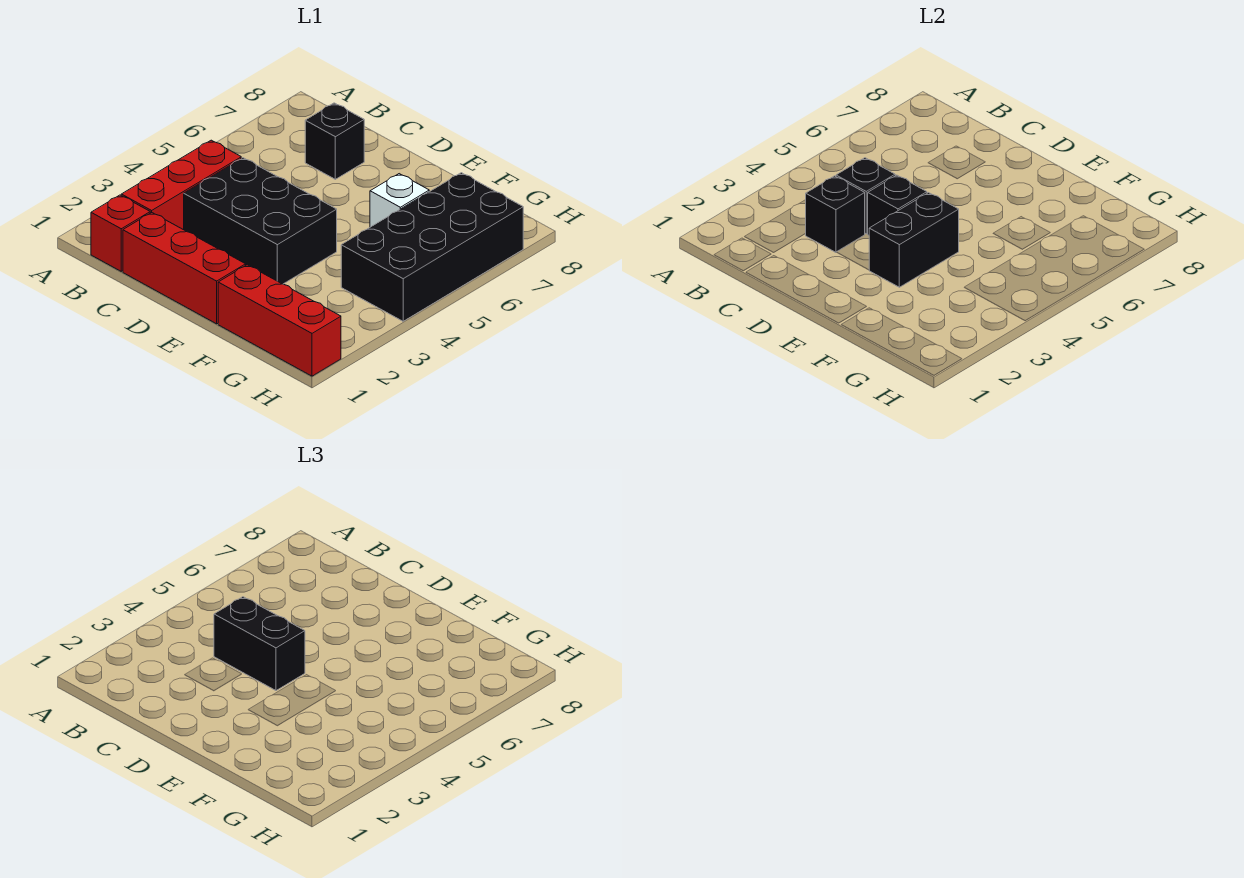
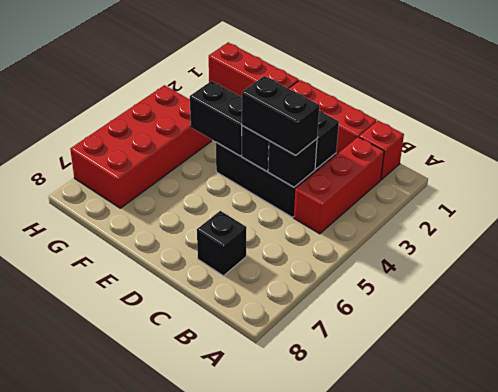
black 1x2 brick [869,193,959,287] -> black 1x2 brick turned to [190,81,242,156]
white 1x1 brick [370,174,429,227] -> none
black 2x4 brick [341,173,523,321] -> red 2x4 brick [70,85,212,208]

